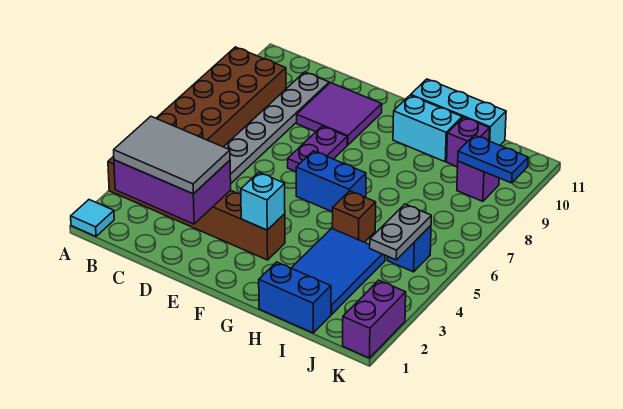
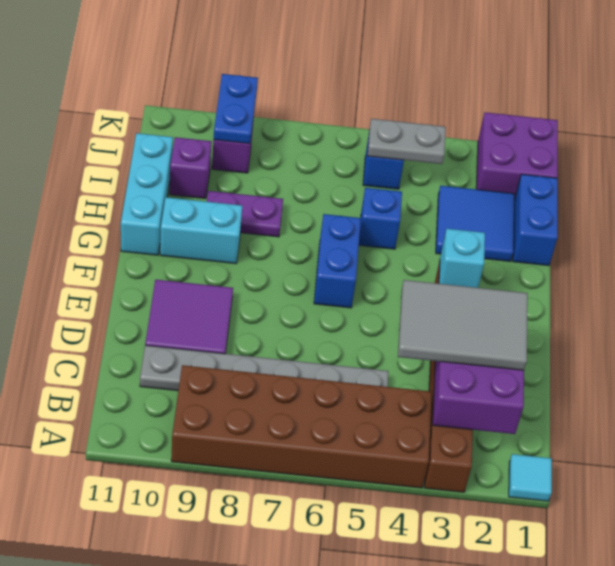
grey 2x3 tile [114,116,230,194] -> grey 2x3 tile turned to [398,280,528,370]
purple 1x2 plate [288,126,347,171] -> purple 1x2 plate moved to [207,191,283,237]
cyan 1x2 brick [393,95,462,162] -> cyan 1x2 brick turned to [160,197,242,264]
blue 2x3 tile [292,228,385,314] -> blue 2x2 tile [436,186,514,261]
brown 1x1 brick [332,191,376,242] -> blue 1x1 brick [359,188,402,249]
purple 1x2 brick [343,280,406,358] -> purple 2x2 brick [476,112,558,200]

